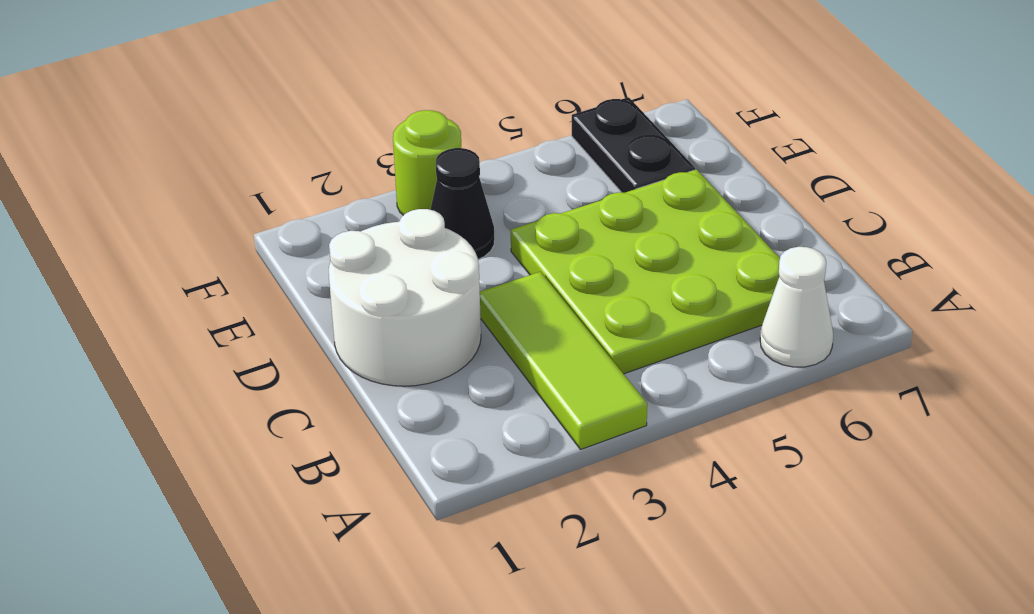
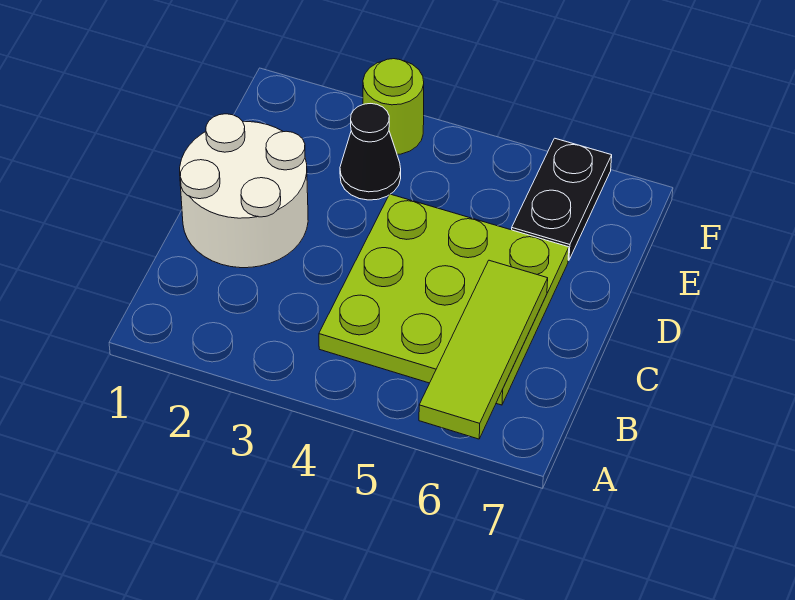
lime 1x3 tile [480,272,647,450] -> lime 1x3 tile moved to [419,260,548,439]
white 1x1 cone [760,247,833,367] -> none

